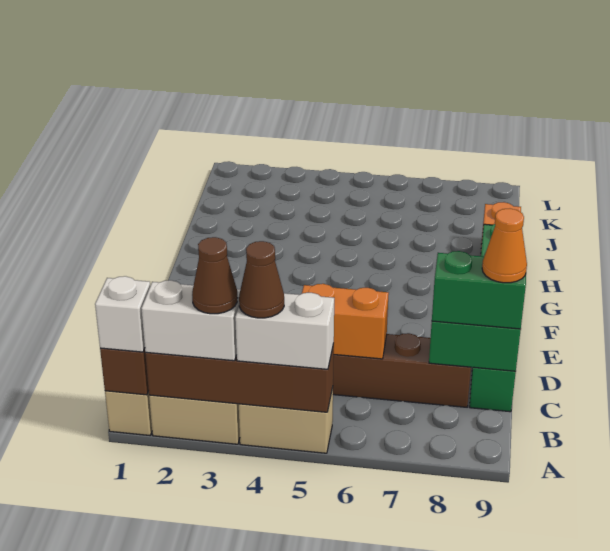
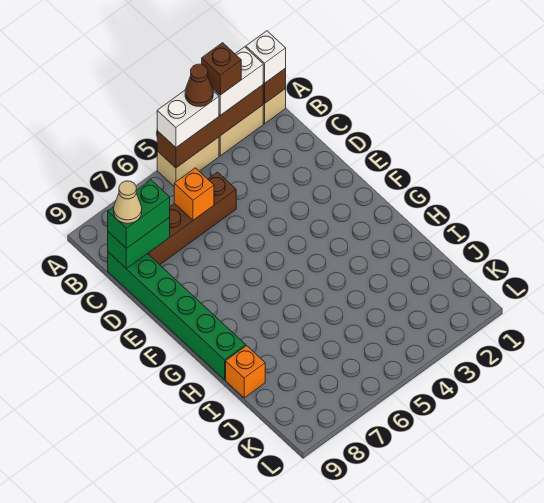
brown 1x1 cone [192,237,237,314] -> brown 1x1 brick [202,43,241,95]
orange 1x2 brick [302,284,389,359] -> orange 1x1 brick [174,168,214,220]
orange 1x1 cone [482,209,527,283] -> tan 1x1 cone [114,181,142,223]

